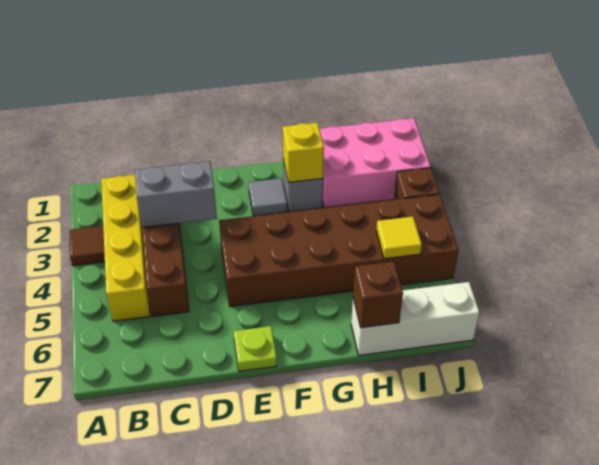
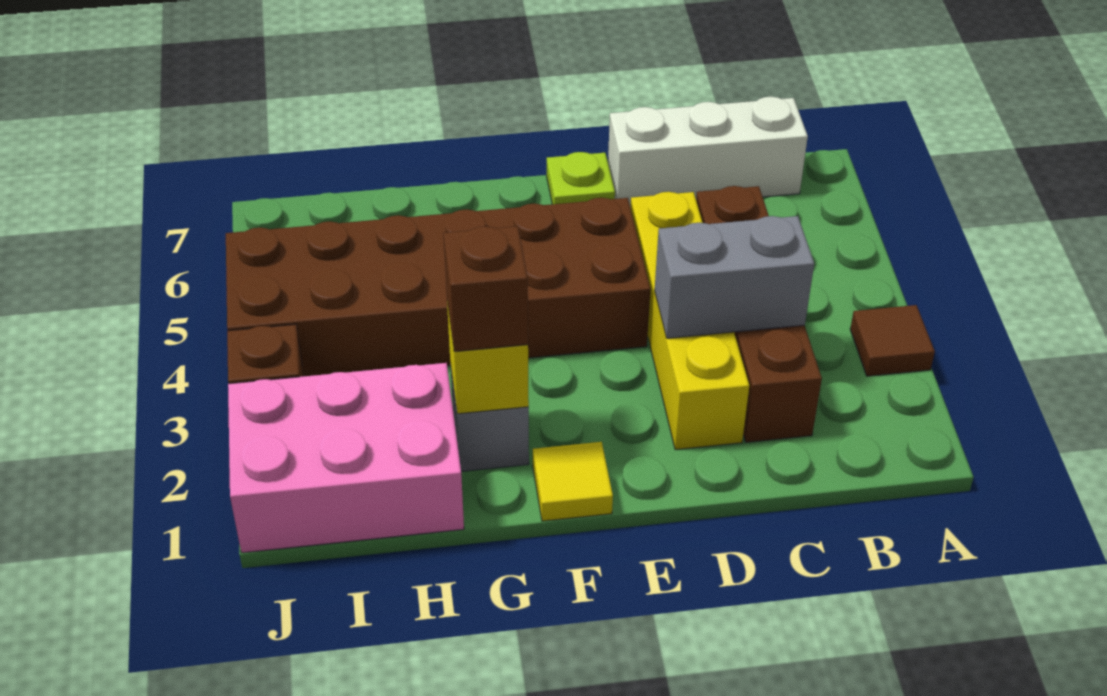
yellow 1x4 brick [101,175,150,321] -> yellow 1x4 brick moved to [631,192,749,450]
grey 1x1 tile [249,178,287,216] -> none
white 1x3 brick [351,282,480,355] -> white 1x3 brick moved to [608,97,808,208]
brown 1x1 brick [353,261,403,328] -> brown 1x1 brick moved to [444,226,528,352]
yellow 1x1 tile [376,217,422,259] -> yellow 1x1 tile moved to [533,442,613,521]

